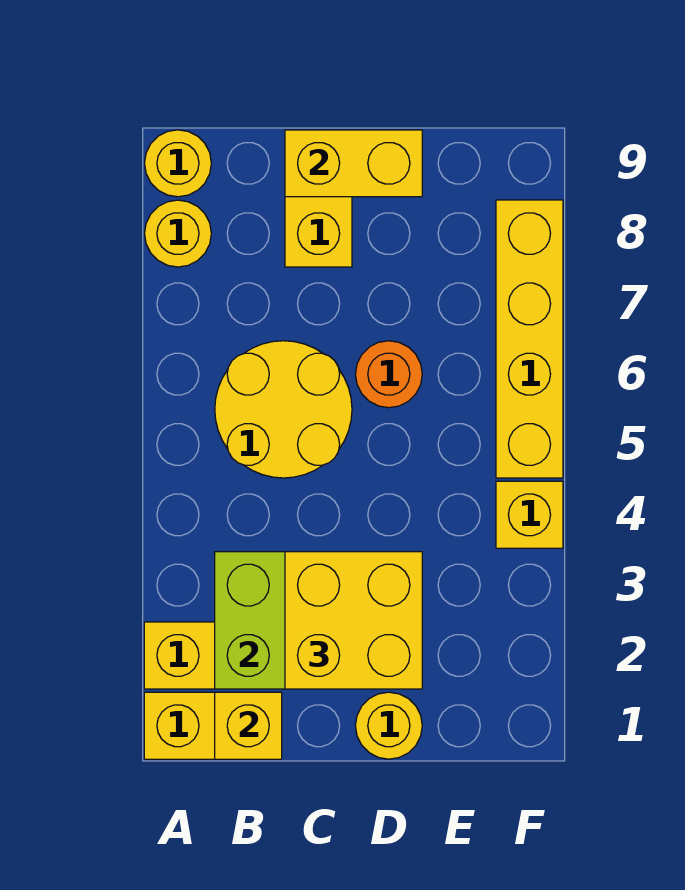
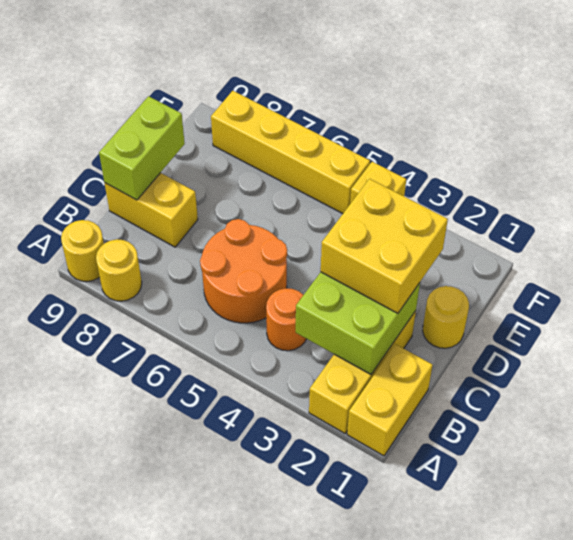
yellow 1x1 brick [215,692,282,759] -> none
yellow 2x2 round brick [215,341,352,478] -> orange 2x2 round brick [200,219,287,323]
yellow 1x2 brick [285,130,422,197] -> lime 1x2 brick [99,96,185,200]
orange 1x1 round brick [355,341,422,408] -> orange 1x1 round brick moved to [266,288,306,351]

